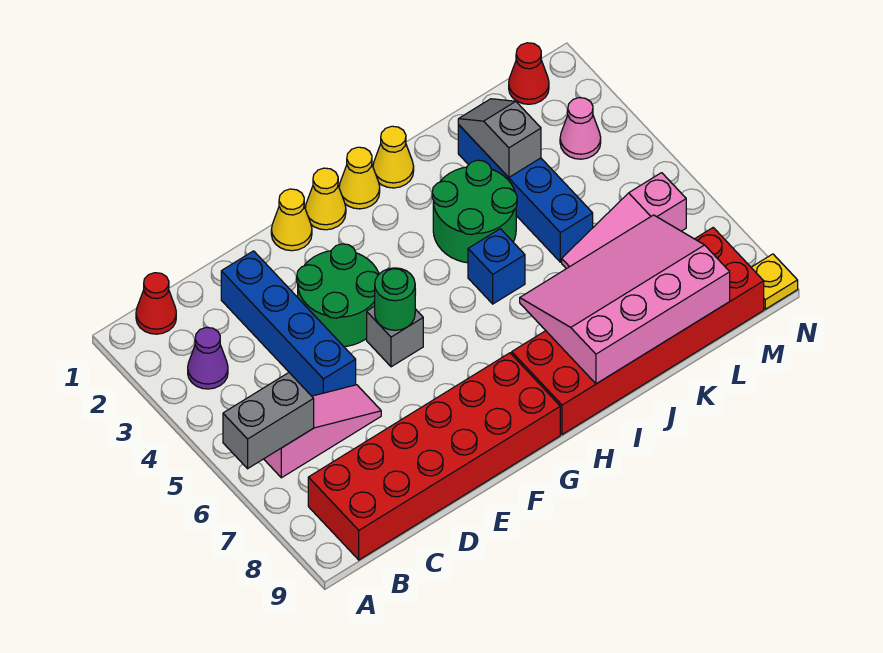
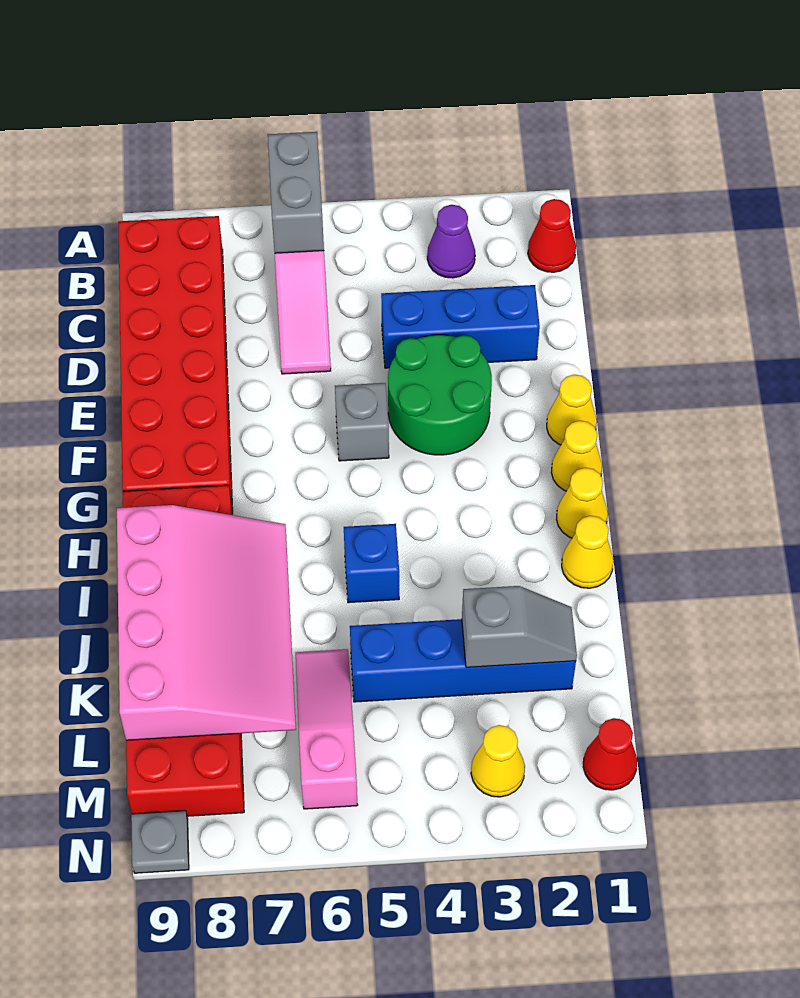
blue 1x4 brick [221,251,356,396] -> blue 1x3 brick [381,285,540,368]
green 1x1 round brick [375,268,415,330] -> none
green 2x2 round brick [432,160,517,263] -> none
pink 1x1 cone [560,98,601,159] -> yellow 1x1 cone [471,725,525,797]
yellow 1x1 plate [751,254,798,309] -> grey 1x1 plate [131,811,189,873]

